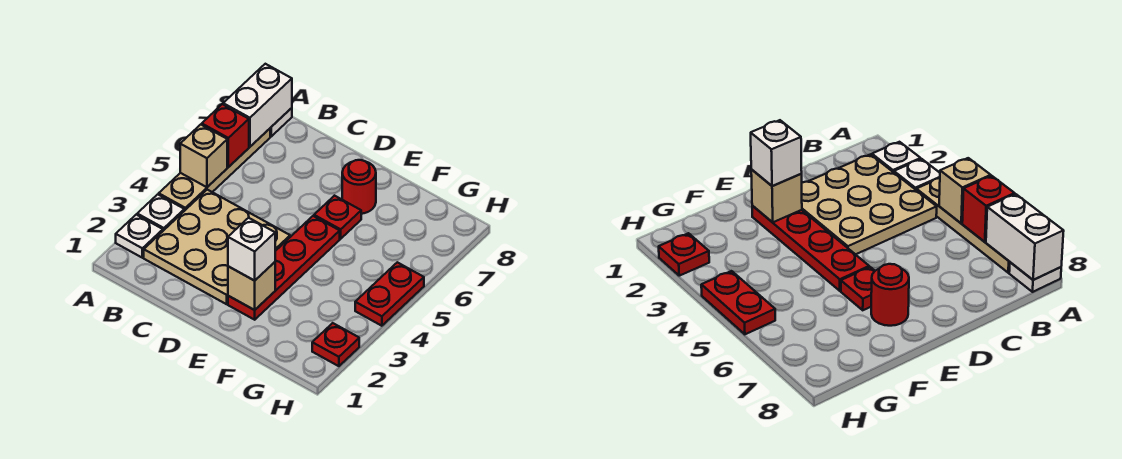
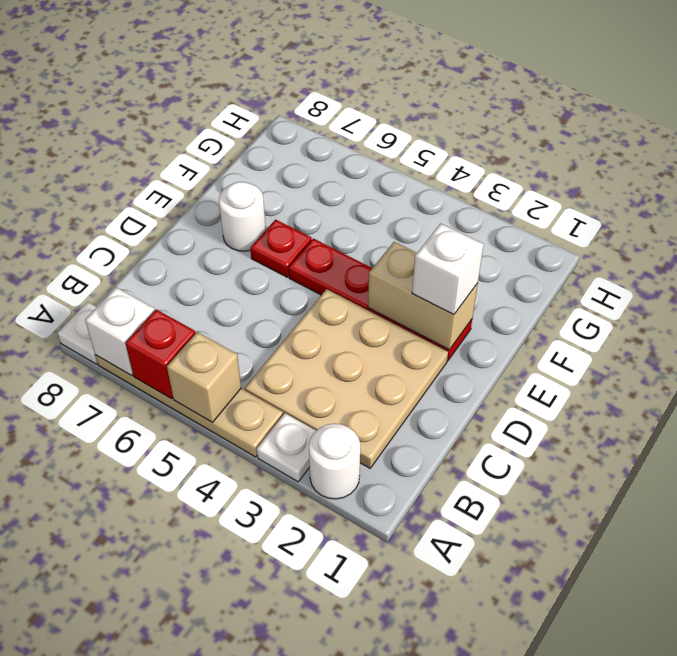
white 1x1 plate [116,215,163,258] -> white 1x1 round brick [309,424,360,499]
white 1x2 brick [223,64,292,147] -> white 1x1 brick [85,287,155,376]
tan 1x1 brick [228,262,275,310] -> tan 1x2 brick [368,242,478,350]
red 1x1 round brick [342,160,376,214] -> white 1x1 round brick [219,182,266,251]
red 1x1 plate [312,323,359,366] -> none
red 1x2 plate [355,262,424,326] -> none

